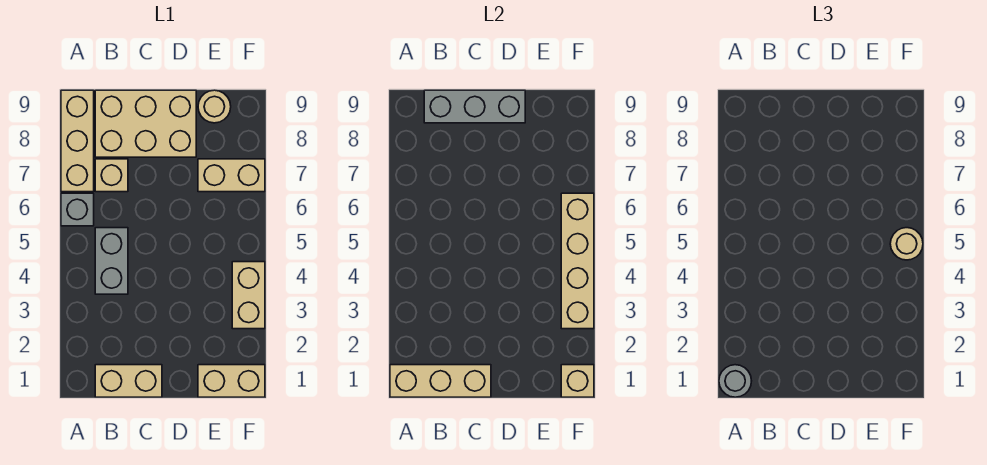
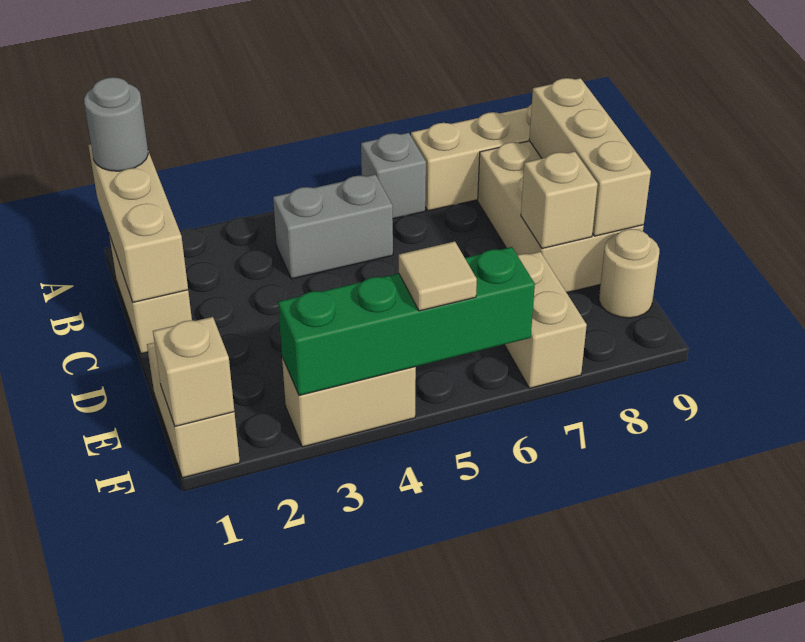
tan 1x1 brick [95,159,128,192] -> tan 1x1 brick moved to [521,151,598,249]
grey 1x3 brick [424,90,525,123] -> tan 1x3 brick [529,78,651,236]
tan 1x4 brick [561,193,594,329] -> green 1x4 brick [278,247,535,396]
tan 1x1 round brick [890,228,923,260] -> tan 1x1 tile [399,241,477,311]

